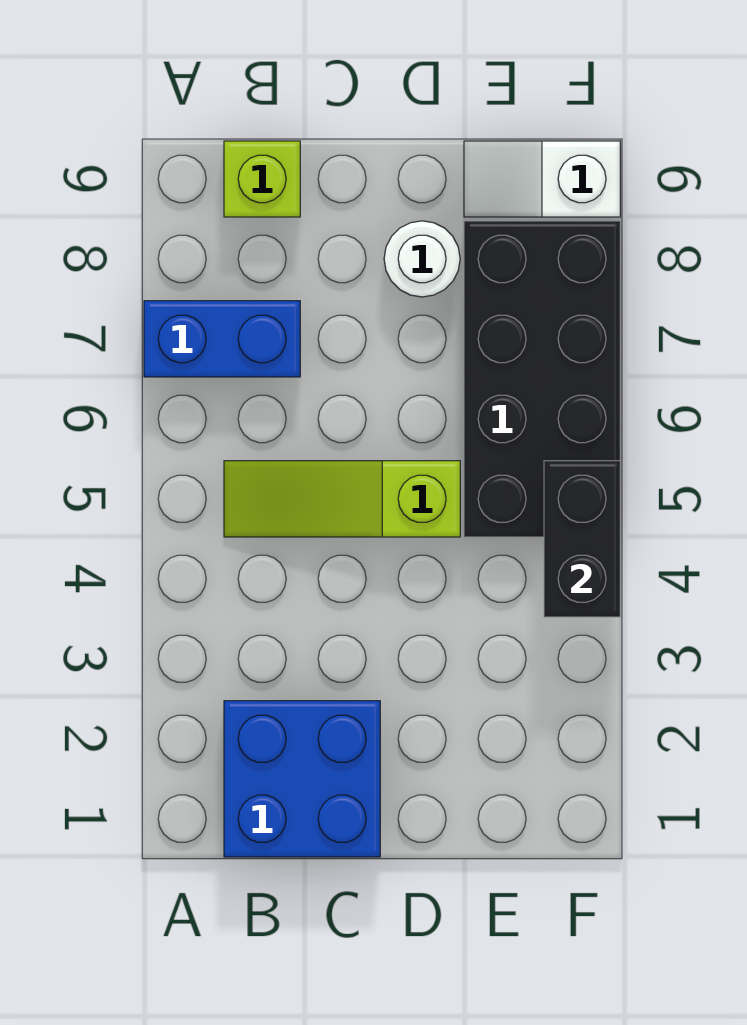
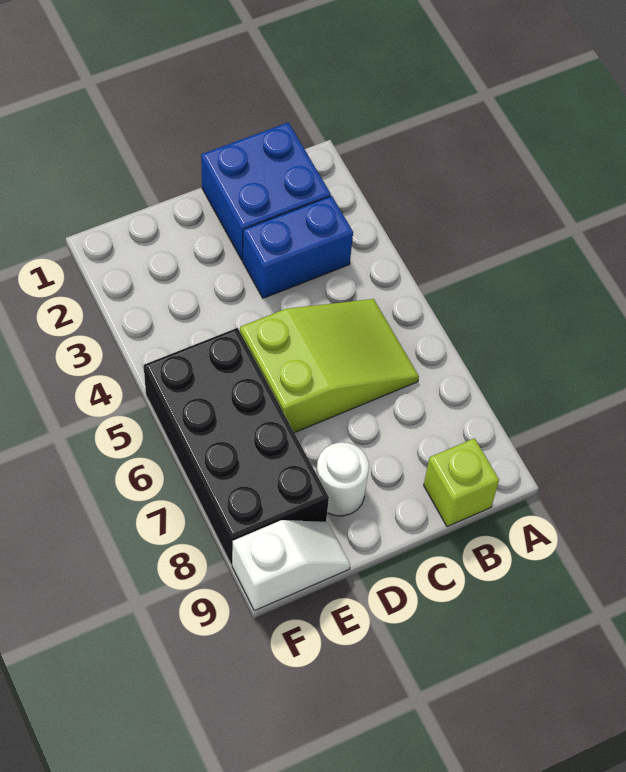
blue 1x2 brick [144,301,300,377] -> blue 1x2 brick moved to [243,196,353,298]
lime 1x3 slope [224,461,460,537] -> lime 2x3 slope [240,299,419,433]
black 1x2 brick [544,461,620,617] -> none

